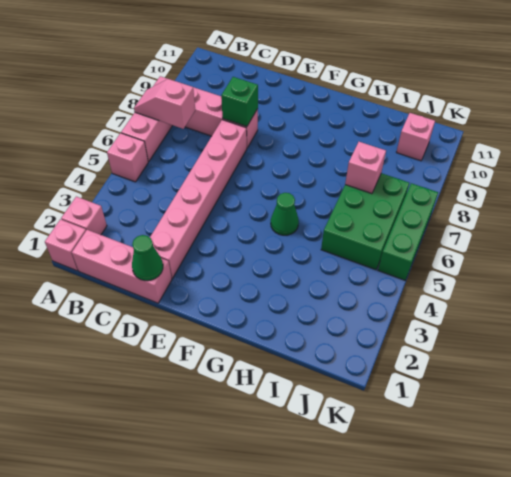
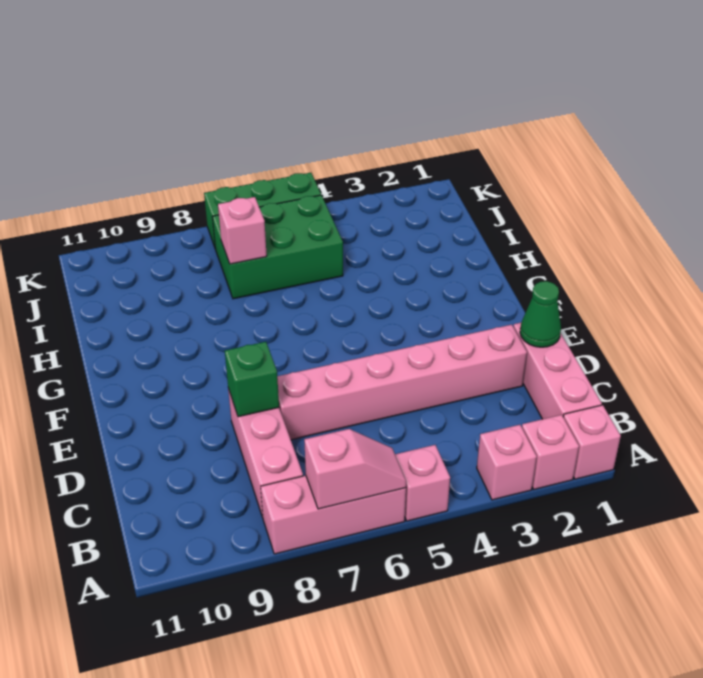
pink 1x2 slope [134,79,195,129] -> pink 1x2 slope turned to [304,429,406,509]
green 1x1 cone [271,193,299,235] -> none
pink 1x1 brick [396,113,435,161] -> pink 1x1 brick moved to [477,425,537,500]

